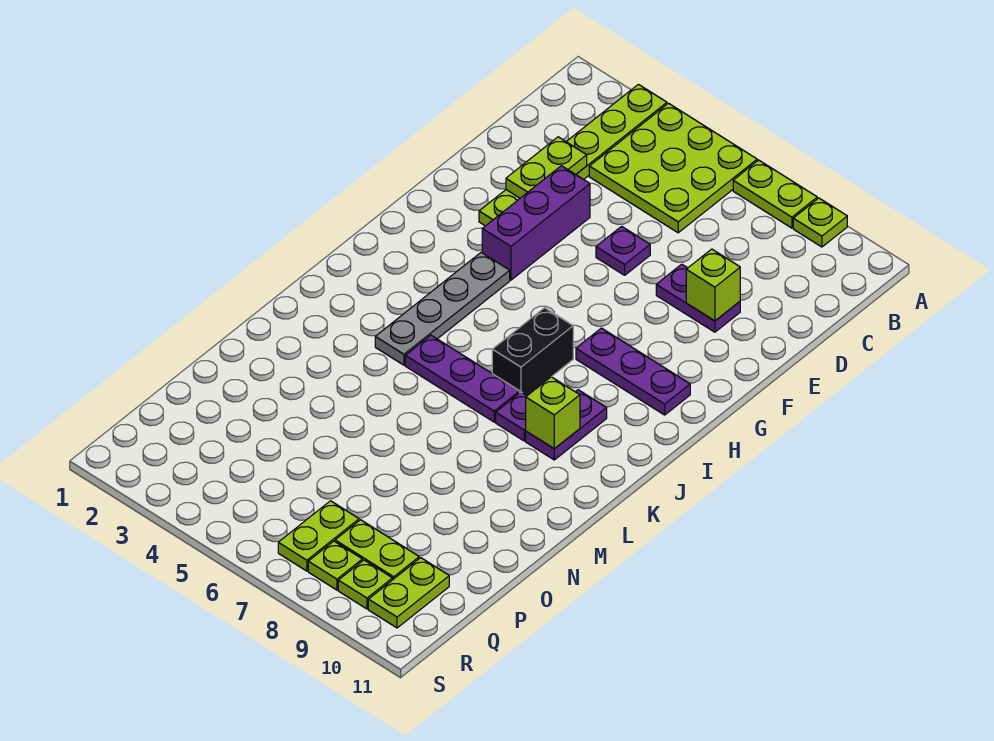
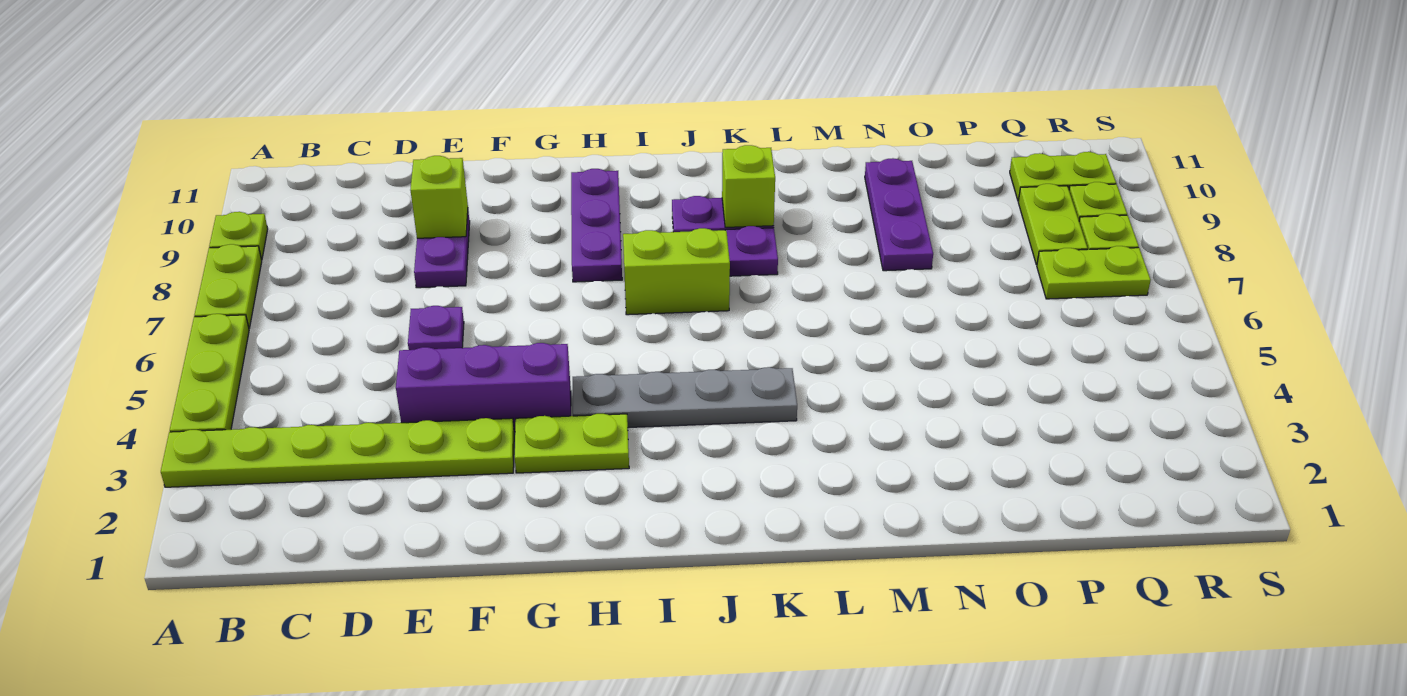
lime 3x3 plate [589,103,757,233] -> lime 1x3 plate [170,314,249,432]
lime 1x2 plate [506,137,587,198] -> lime 1x2 plate moved to [515,414,629,473]
black 1x2 brick [492,308,573,396] -> lime 1x2 brick [623,228,730,315]
purple 1x3 plate [405,335,520,422] -> purple 1x3 plate moved to [865,158,933,271]

